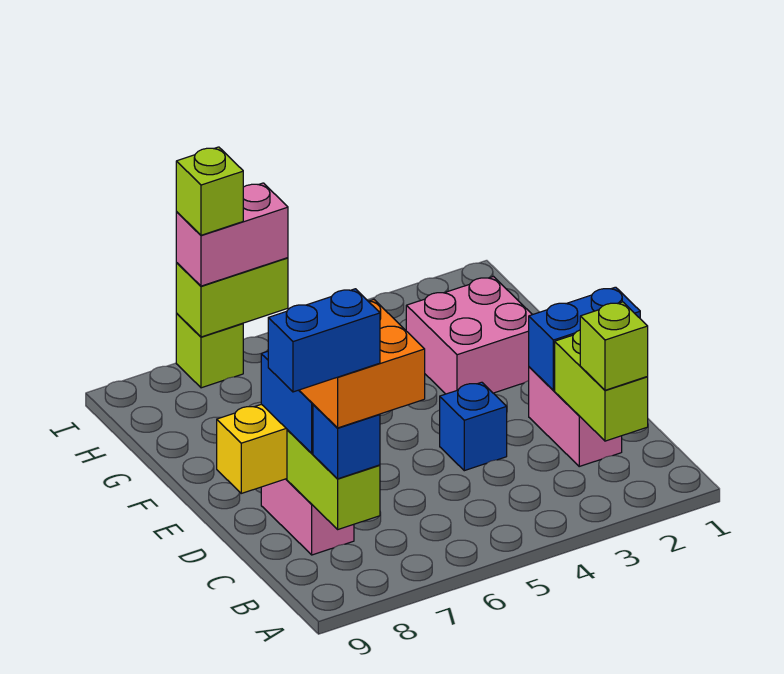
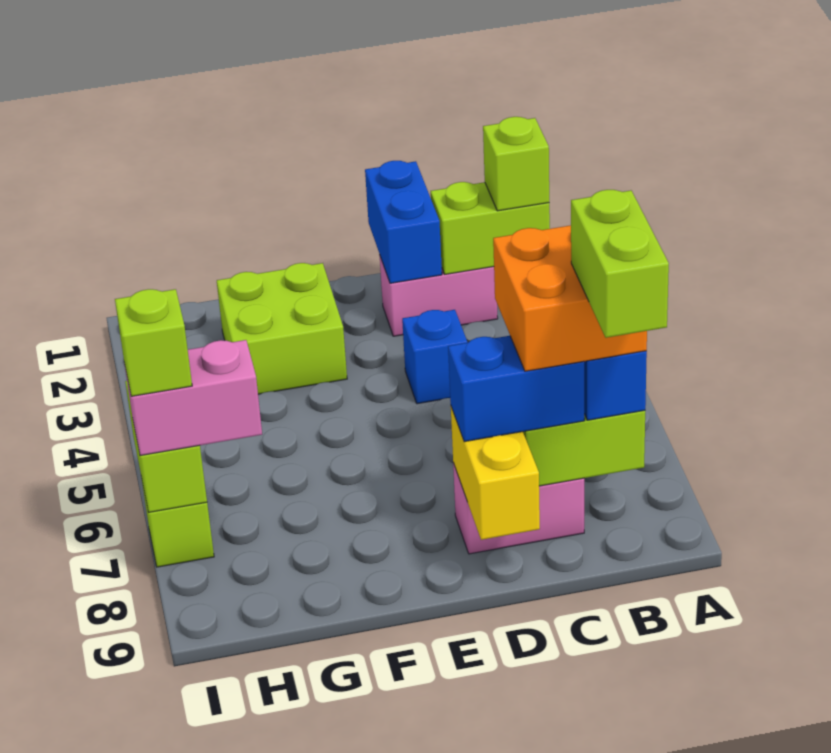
blue 1x2 brick [268,289,380,392] -> lime 1x2 brick [571,190,669,338]
pink 2x2 brick [406,277,532,394] -> lime 2x2 brick [217,263,347,394]
pink 1x2 brick [176,183,288,286] -> pink 1x2 brick turned to [124,340,262,456]

